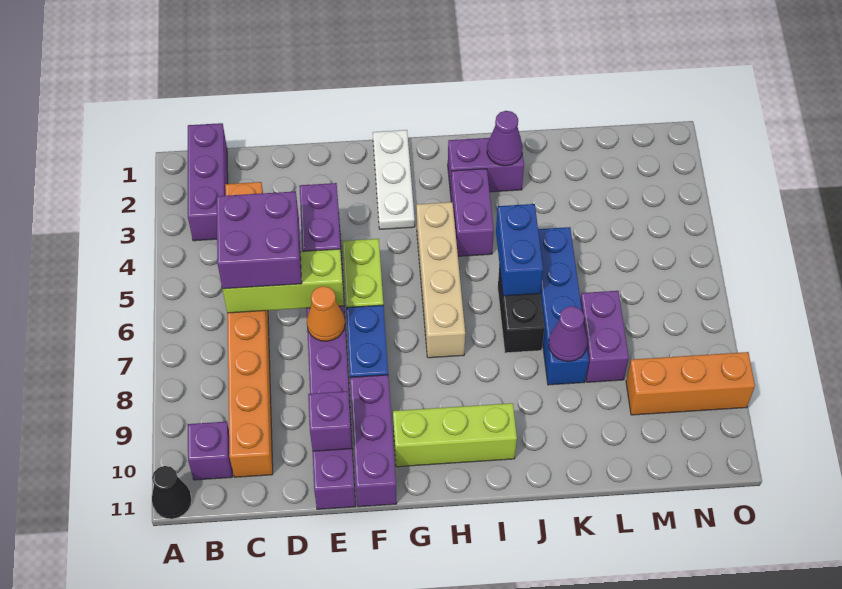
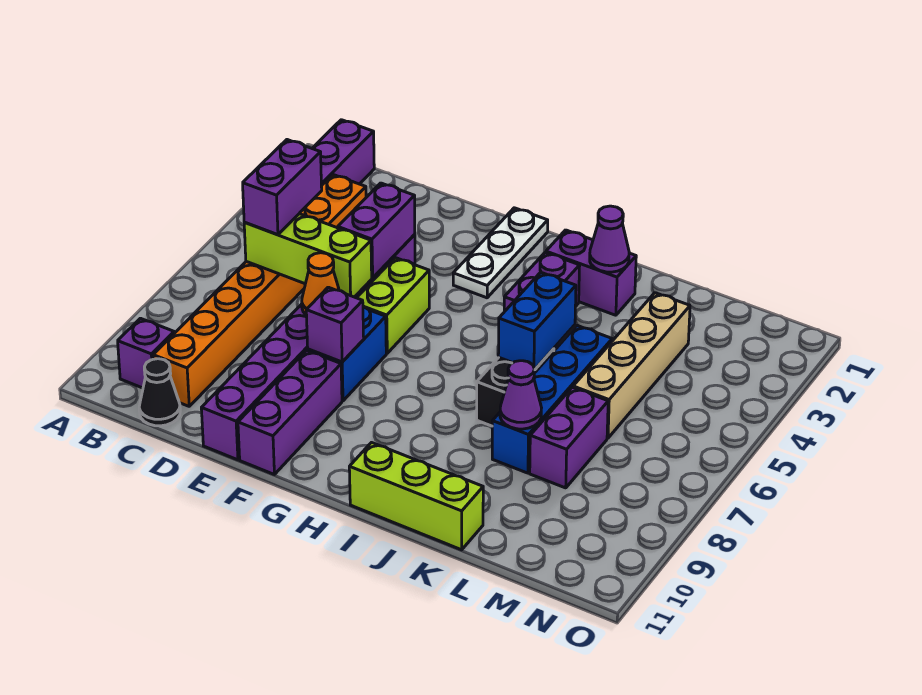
black 1x1 cone [152,466,192,519] -> black 1x1 cone moved to [139,359,180,426]
purple 2x2 brick [217,191,302,289] -> purple 1x2 brick [243,140,322,235]
purple 1x1 brick [308,391,352,451] -> purple 1x1 brick moved to [306,287,364,362]
lime 1x3 brick [393,403,517,467] -> lime 1x3 brick moved to [349,443,483,550]
tan 1x4 brick [416,202,465,358] -> tan 1x4 brick moved to [573,293,690,438]
orange 1x3 brick [626,352,755,415] -> none

